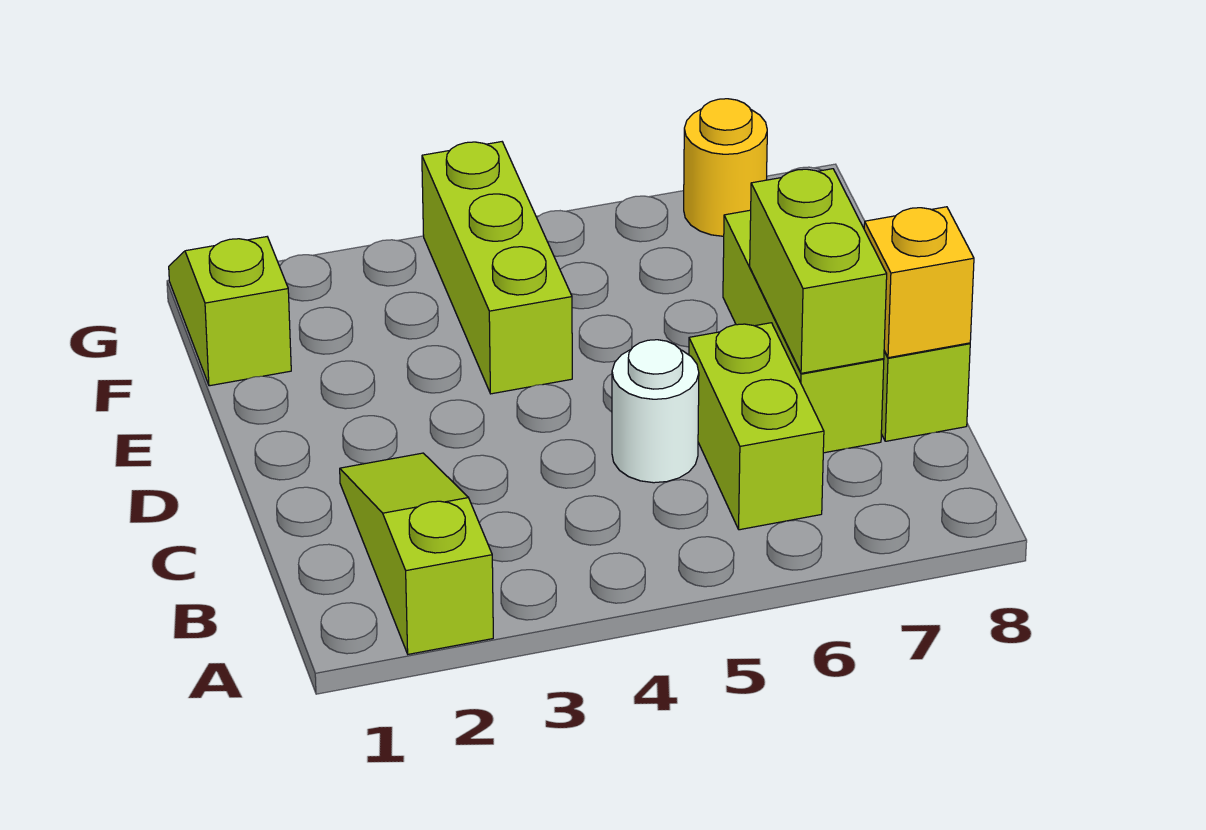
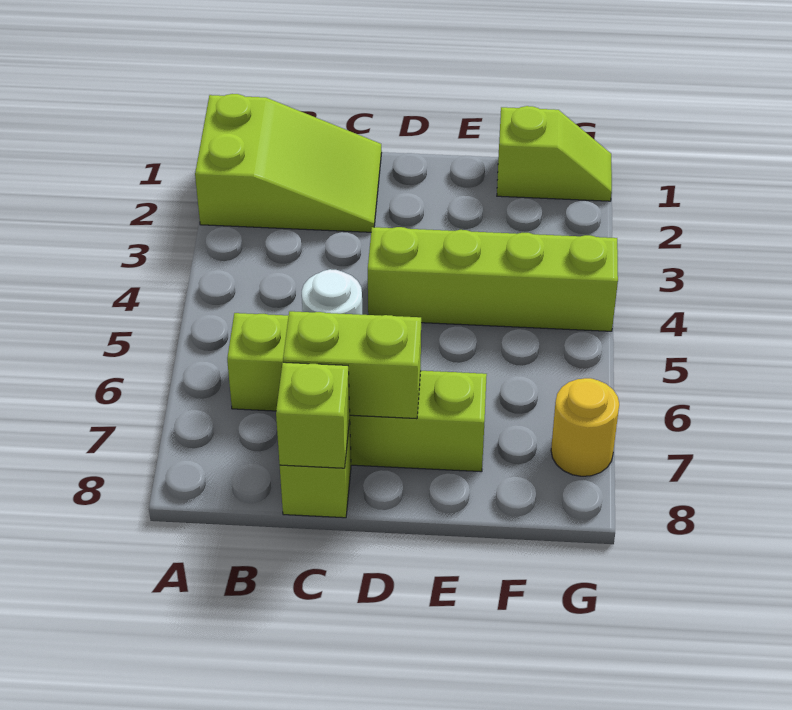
lime 1x3 slope [340,453,493,654] -> lime 2x3 slope [195,94,382,232]
yellow 1x1 brick [864,207,974,358] -> lime 1x1 brick [276,362,350,468]
lime 1x3 brick [422,142,572,394] -> lime 1x4 brick [368,227,618,331]

